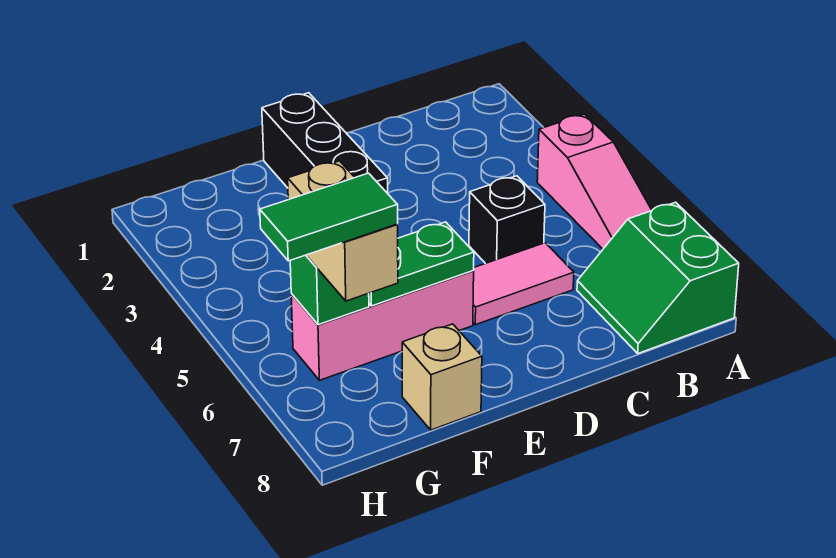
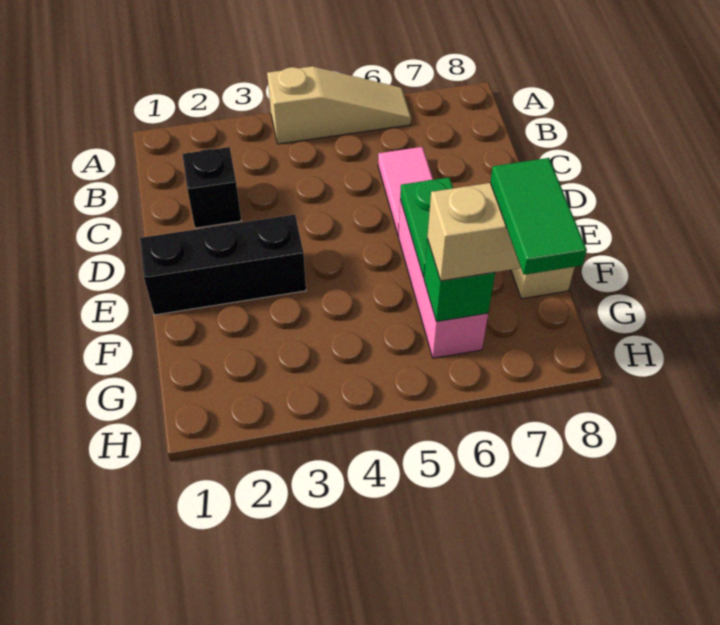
pink 1x3 slope [537,114,652,249] -> tan 1x3 slope [267,66,411,144]
green 2x2 slope [577,202,739,353] -> none
black 1x1 brick [469,176,545,264] -> black 1x1 brick moved to [182,147,241,228]

